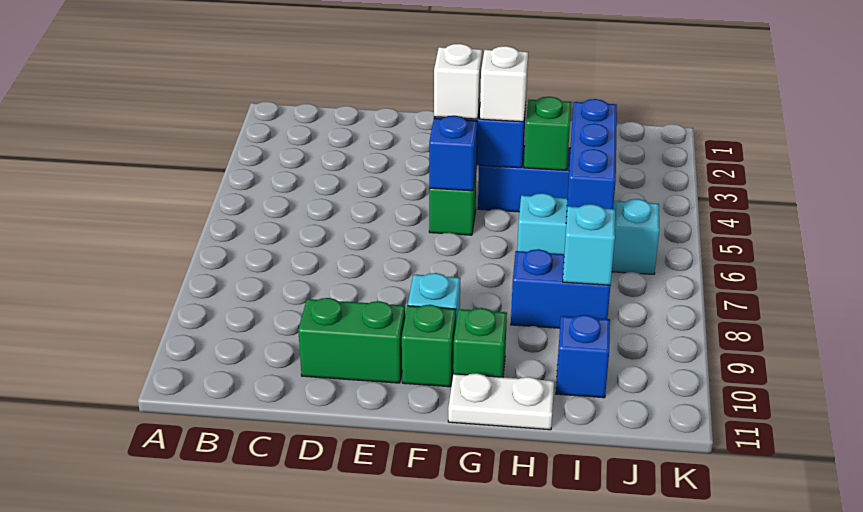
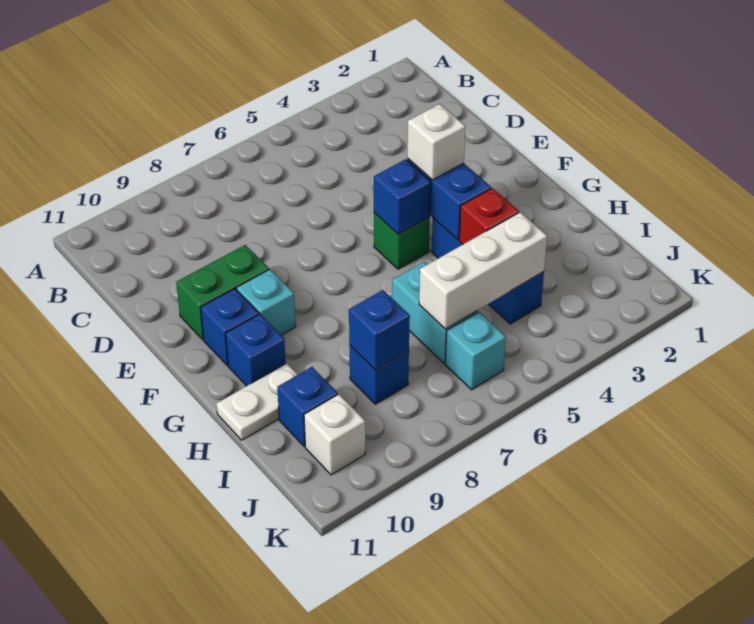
green 1x2 brick [298,298,405,383] -> green 1x2 brick turned to [176,245,269,340]
green 1x1 brick [402,305,456,387] -> blue 1x1 brick [201,289,259,366]
white 1x1 brick [480,46,528,122] -> white 1x1 brick moved to [304,394,365,475]
green 1x1 brick [453,308,507,377] -> blue 1x1 brick [226,314,286,386]
white 1x2 plate [448,373,554,430] -> white 1x2 plate turned to [216,363,298,440]
green 1x1 brick [524,97,571,170] -> red 1x1 brick [459,188,519,245]
blue 1x2 brick [511,249,610,328] -> blue 1x1 brick [350,346,409,404]
blue 1x3 brick [566,99,617,221] -> white 1x3 brick [419,212,547,329]
cyan 1x1 brick [563,204,615,285] -> blue 1x1 brick [349,290,410,370]

